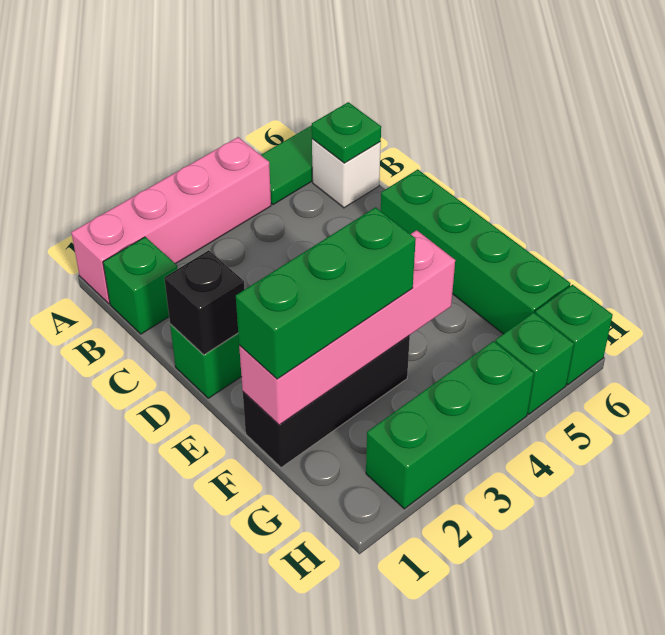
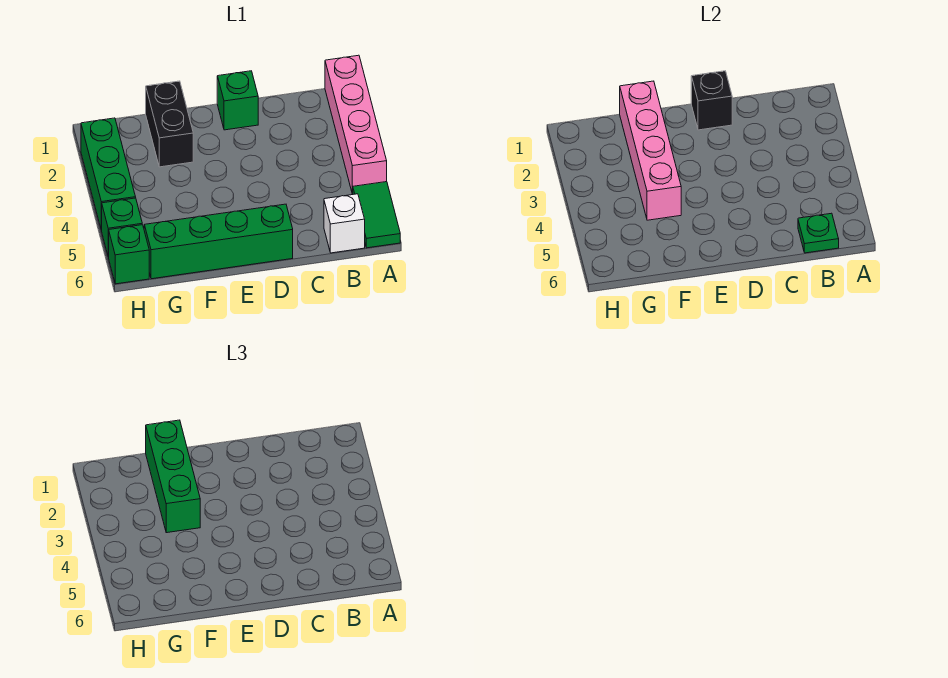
green 1x1 brick [103,237,177,334] -> none
black 1x3 brick [243,335,410,468] -> black 1x2 brick [146,81,193,167]

